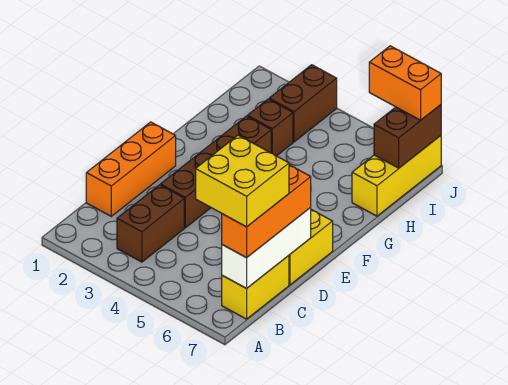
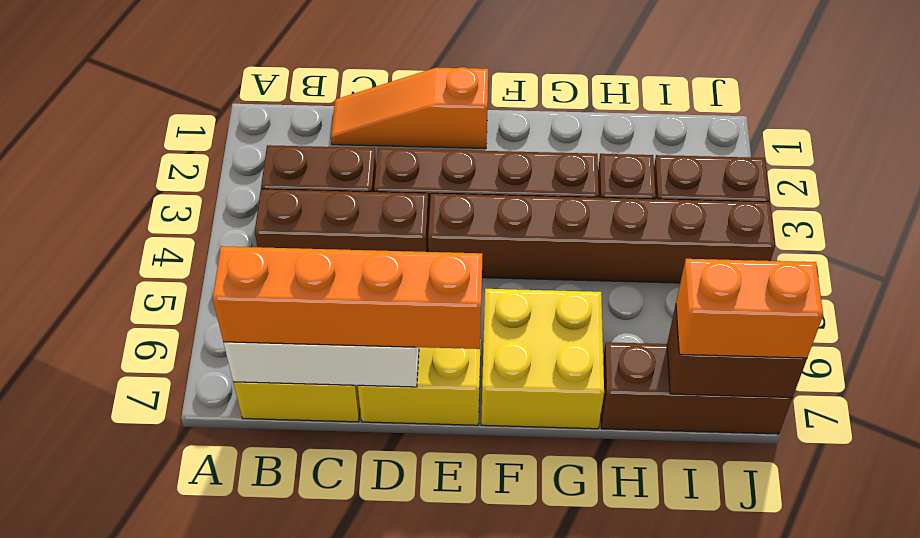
none -> brown 1x3 brick [255,189,429,252]
yellow 2x2 brick [196,135,289,227] -> yellow 2x2 brick moved to [481,289,604,429]
orange 1x3 brick [222,165,311,258] -> orange 1x4 brick [213,246,482,349]
orange 1x3 brick [86,122,176,216] -> orange 1x3 slope [331,67,488,148]
none -> brown 1x6 brick [428,193,775,283]
yellow 1x3 brick [352,136,441,216] -> brown 1x3 brick [601,342,792,434]
orange 1x2 brick [369,46,441,120] -> orange 1x2 brick turned to [676,259,823,358]

